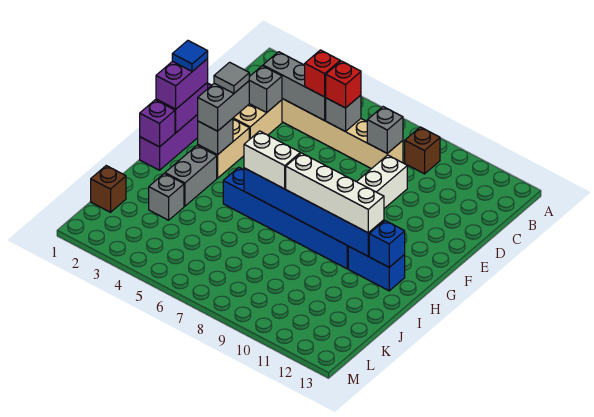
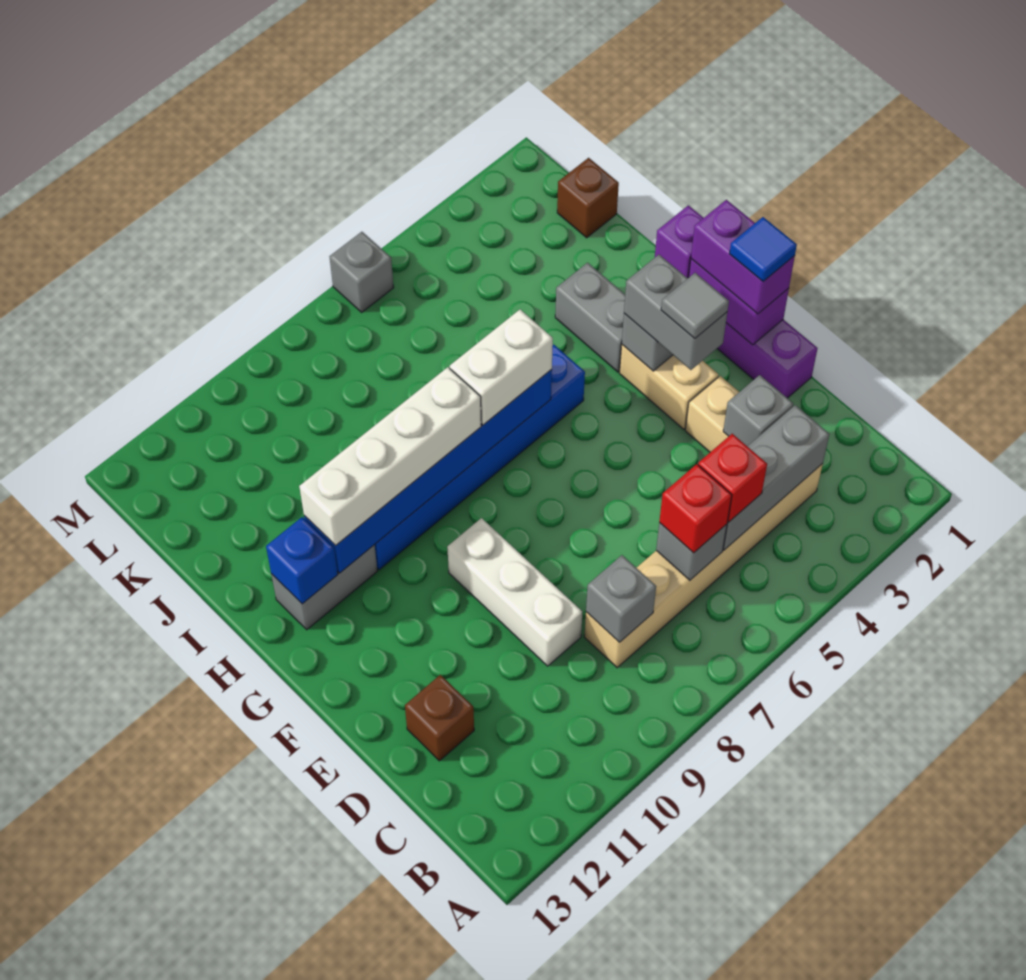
brown 1x1 brick [405,127,440,174] -> brown 1x1 brick moved to [405,675,474,761]
blue 1x2 brick [348,246,405,291] -> grey 1x2 brick [271,545,377,630]
grey 1x1 brick [149,173,184,220] -> grey 1x1 brick moved to [329,232,394,312]

